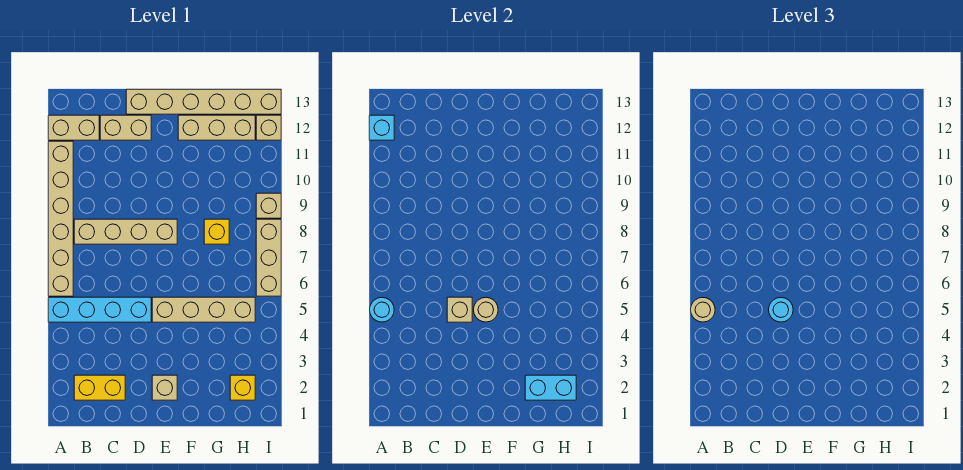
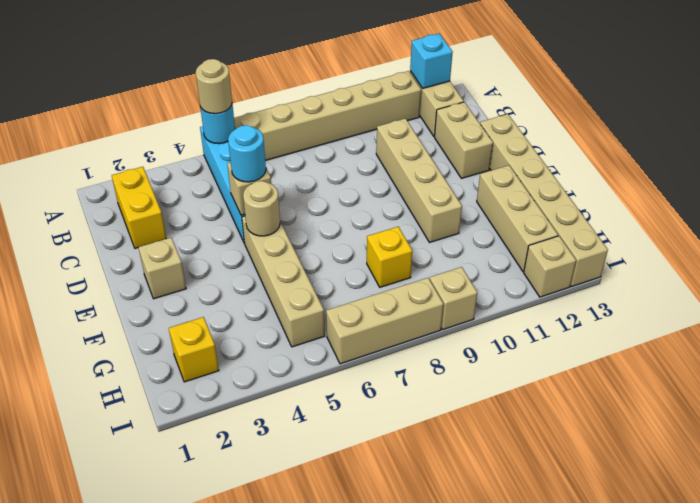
tan 1x4 brick [74,219,177,244] -> tan 1x4 brick moved to [376,119,462,243]
cyan 1x2 brick [525,375,576,400] -> none

